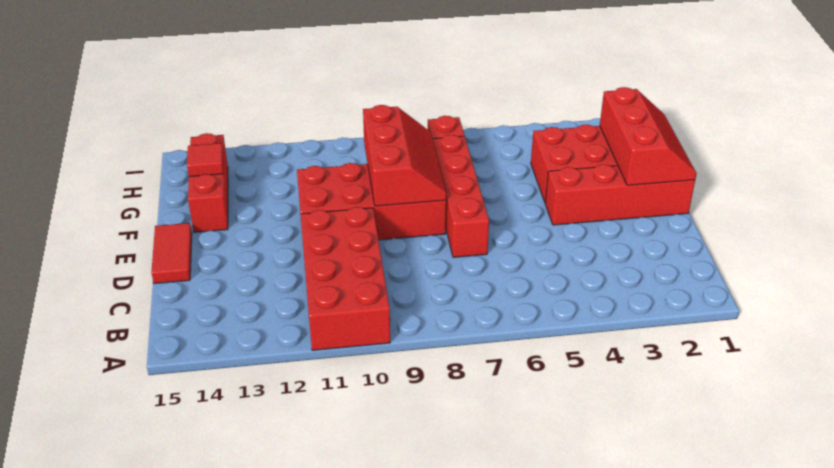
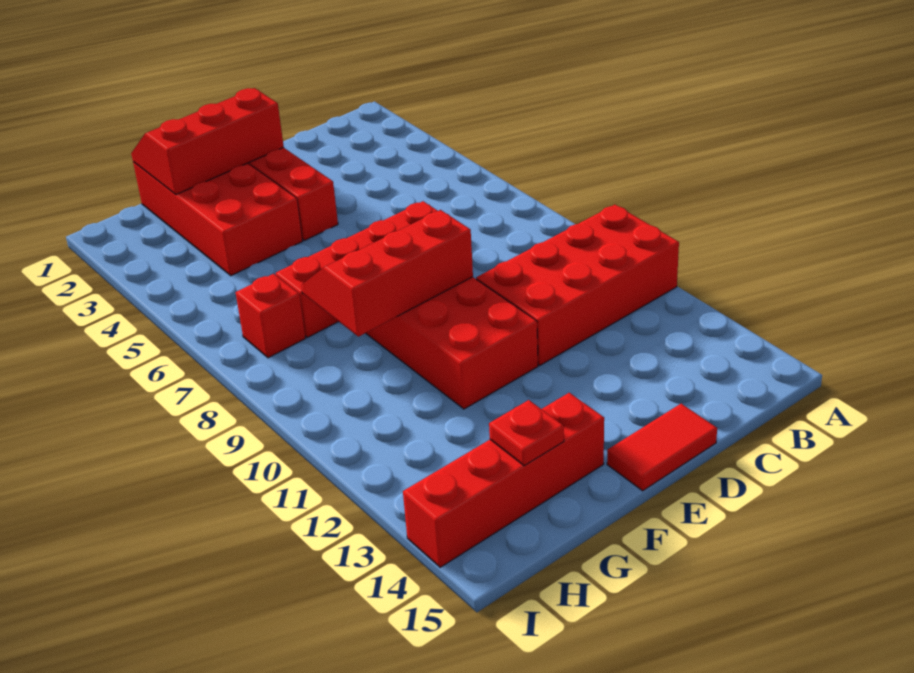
red 1x3 brick [188,133,228,232] -> red 1x4 brick [403,393,604,567]
red 1x1 tile [187,143,223,177] -> red 1x1 plate [489,400,564,466]

